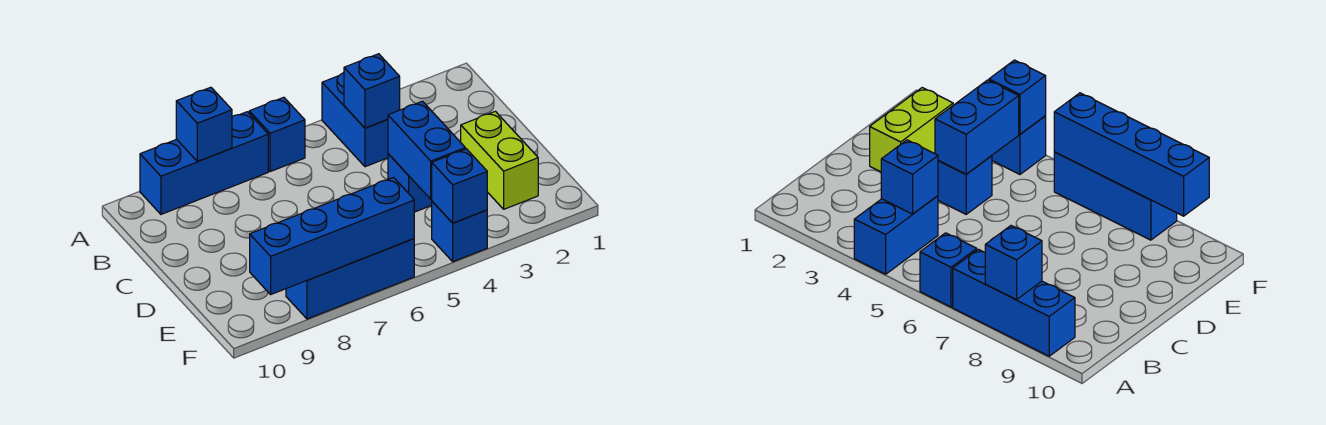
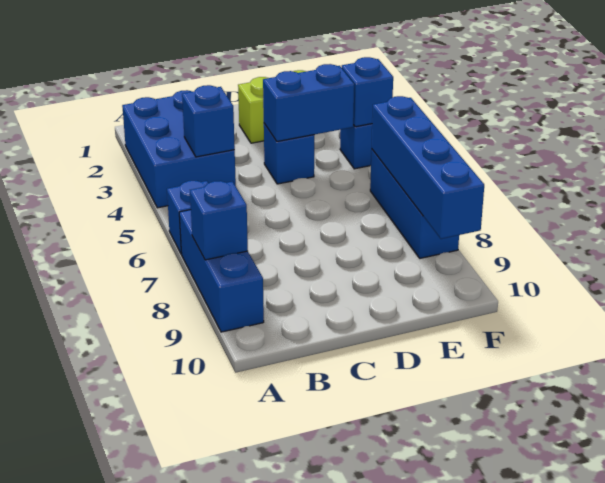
blue 1x2 brick [322,73,388,167] -> blue 2x3 brick [122,90,236,208]

